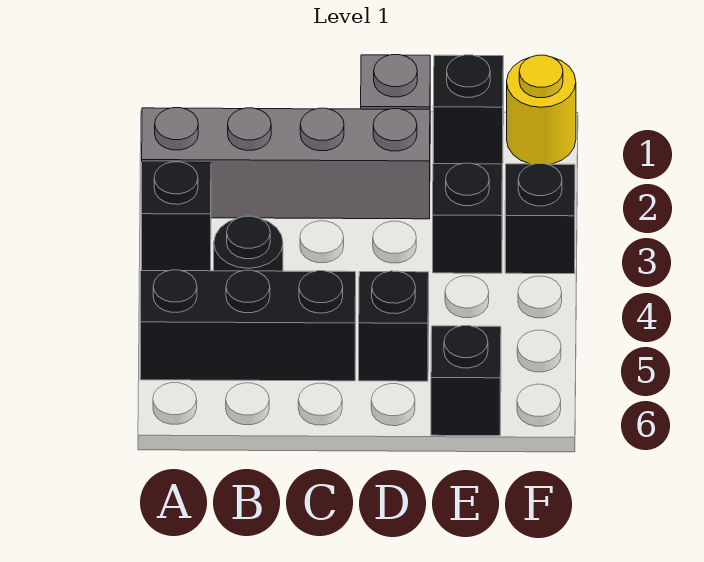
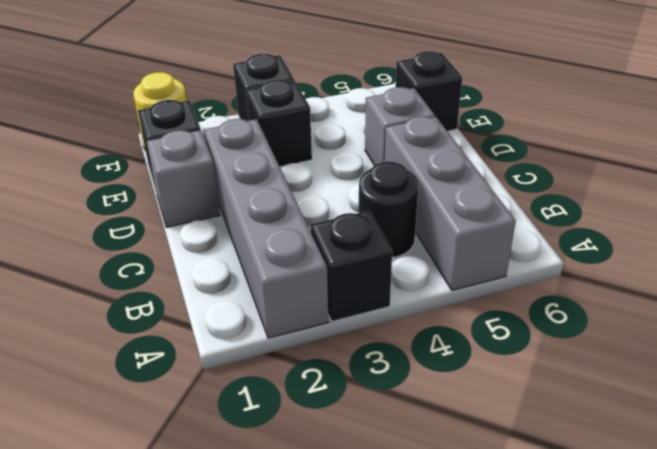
black 1x3 brick [140,270,356,381] -> grey 1x3 brick [385,117,516,290]
black 1x1 brick [359,271,429,381] -> grey 1x1 brick [365,87,435,166]

